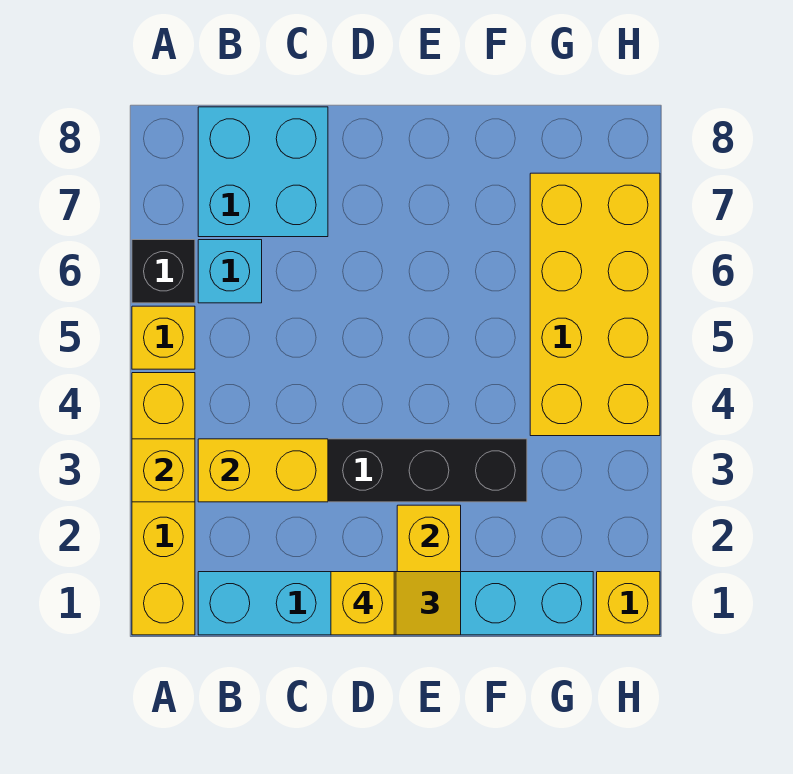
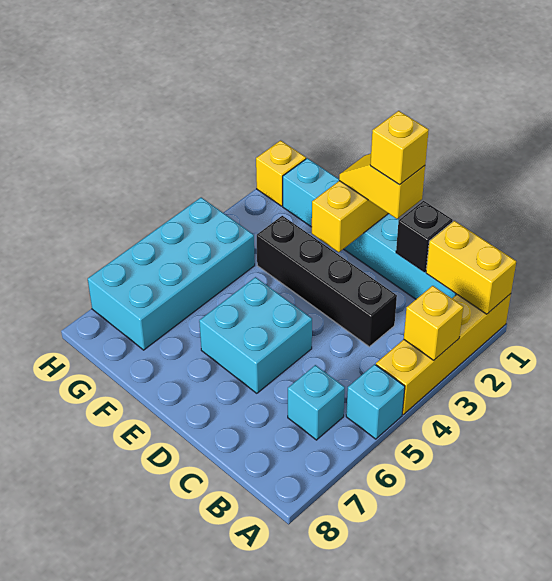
yellow 1x1 brick [132,306,195,369] -> cyan 1x1 brick [346,364,405,439]
black 1x1 brick [132,240,195,303] -> black 1x1 brick moved to [396,201,453,272]
yellow 1x2 brick [198,439,328,502] -> yellow 1x2 brick moved to [426,221,516,314]
cyan 2x2 brick [198,107,328,237] -> cyan 2x2 brick moved to [199,277,312,393]
yellow 2x4 brick [530,173,660,436] -> cyan 2x4 brick [88,197,255,350]

